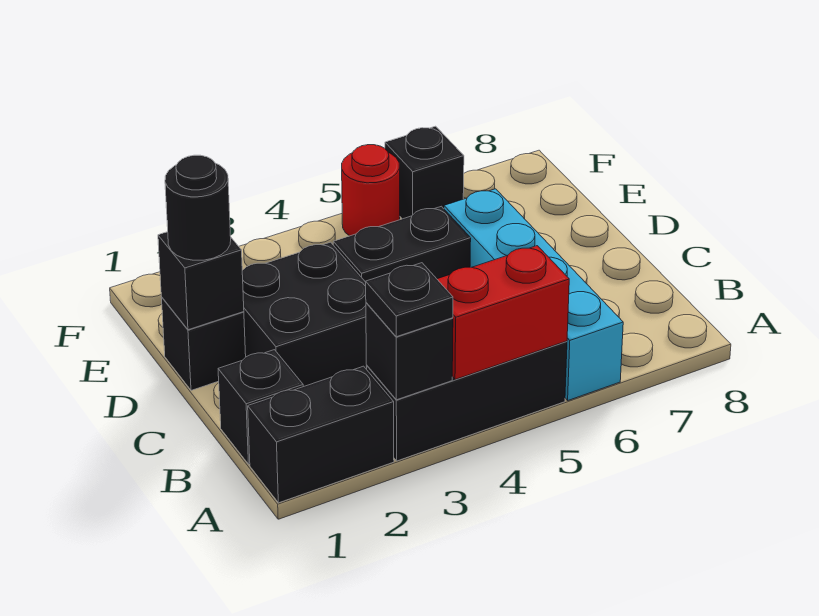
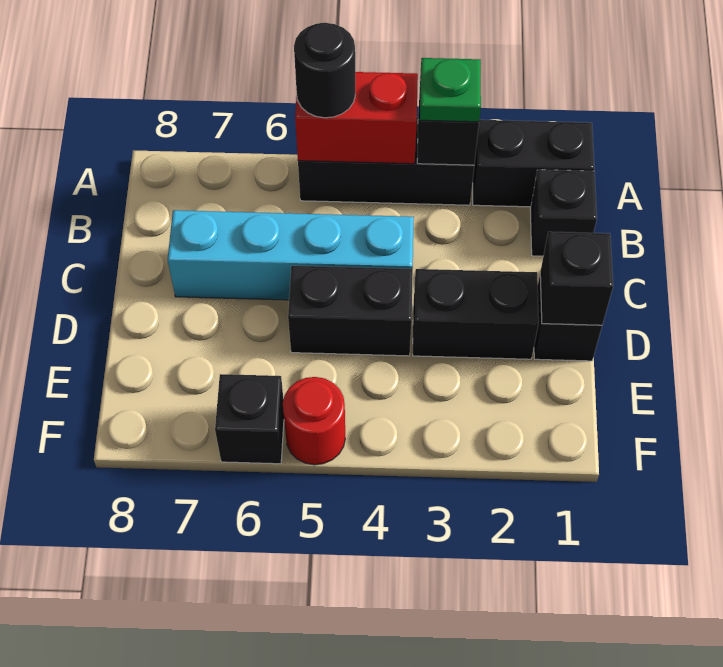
black 1x1 plate [366,263,453,337] -> green 1x1 plate [420,58,481,122]
cyan 1x4 brick [444,189,623,400] -> cyan 1x4 brick turned to [168,210,414,300]
black 2x2 brick [242,242,367,387] -> black 1x2 brick [413,269,539,359]
black 1x1 round brick [165,155,231,260] -> black 1x1 round brick moved to [294,23,355,118]

